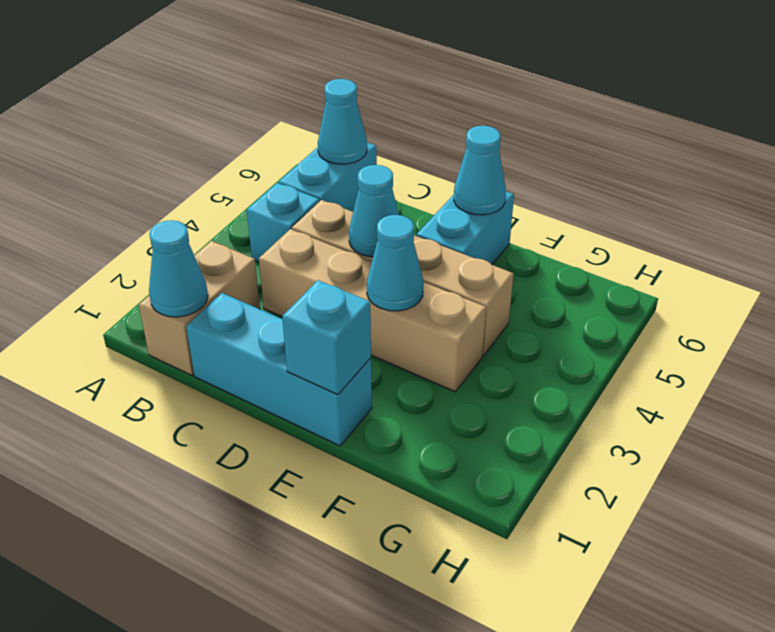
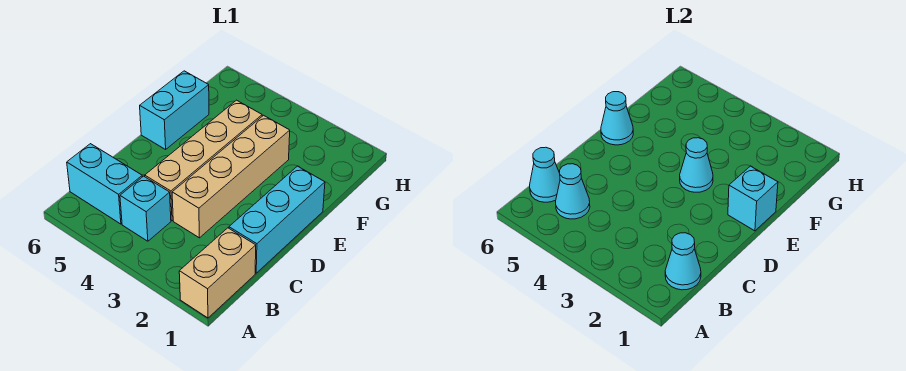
tan 1x2 brick [139,241,260,375] -> tan 1x2 brick turned to [179,228,256,318]
cyan 1x1 cone [349,165,399,257] -> cyan 1x1 cone moved to [556,164,590,219]
cyan 1x2 brick [416,192,514,264] -> cyan 1x2 brick turned to [140,71,209,149]

